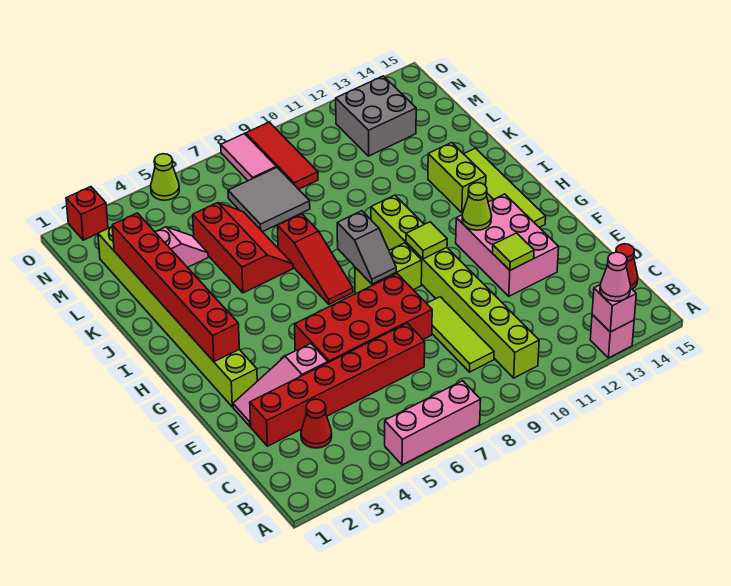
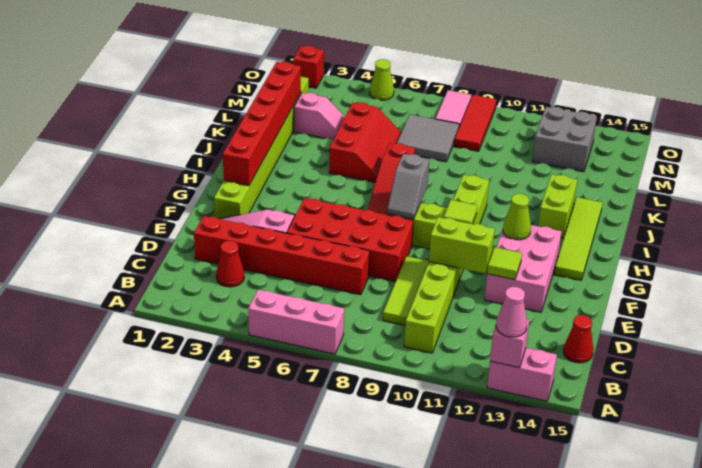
pink 1x1 brick [590,315,634,358] -> pink 1x2 brick [487,348,557,401]
none -> lime 1x2 brick [429,217,495,273]

